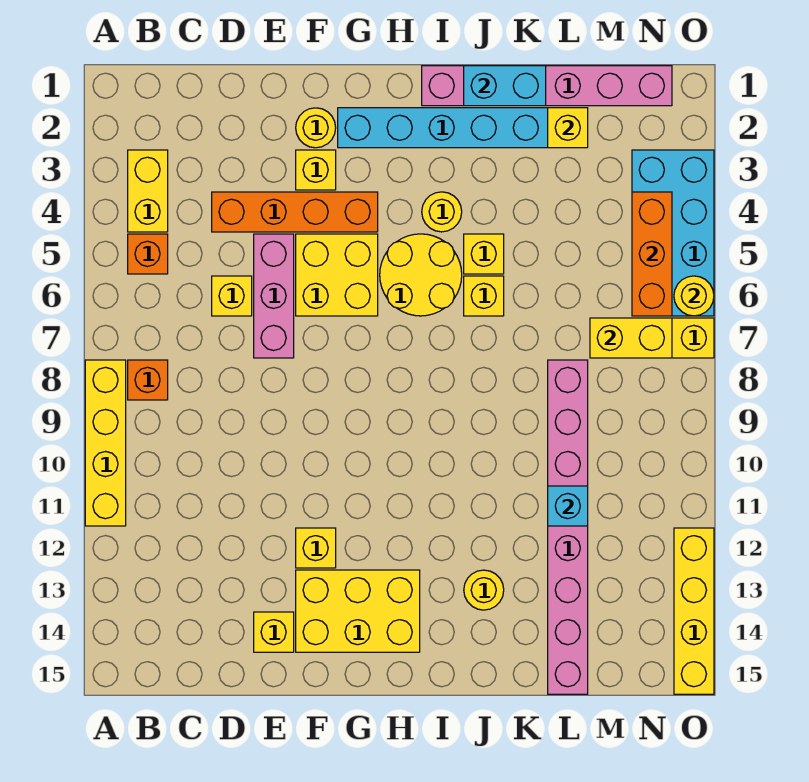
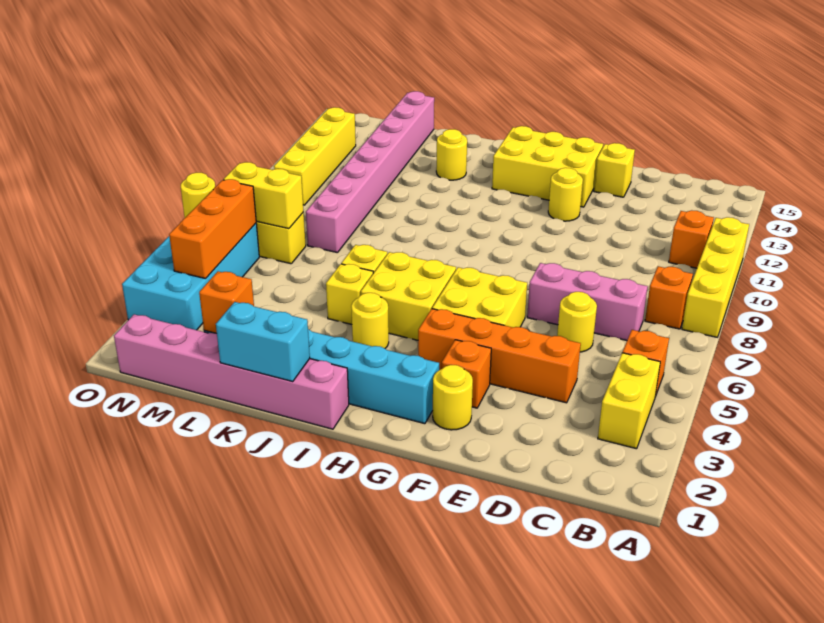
none -> orange 1x1 brick [669,210,714,268]
yellow 1x1 brick [212,276,252,316] -> yellow 1x1 round brick [557,292,597,352]
pink 1x3 brick [254,234,294,358] -> pink 1x3 brick turned to [527,263,648,341]
yellow 1x1 brick [296,150,336,190] -> orange 1x1 brick [442,340,491,408]
yellow 1x1 brick [296,528,336,568] -> yellow 1x1 round brick [548,168,583,221]
yellow 2x2 round brick [380,234,462,316] -> yellow 2x2 brick [361,252,456,340]
yellow 1x1 brick [548,108,588,148] -> orange 1x1 brick [199,271,254,333]
cyan 1x1 brick [548,486,588,526] -> none
yellow 1x4 brick [674,528,714,694] -> yellow 1x4 brick moved to [274,107,356,205]

